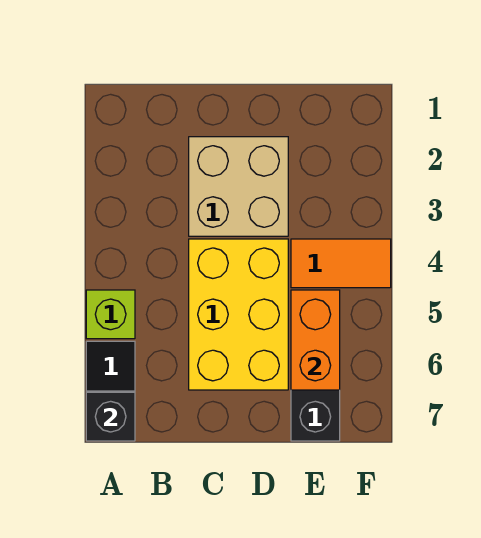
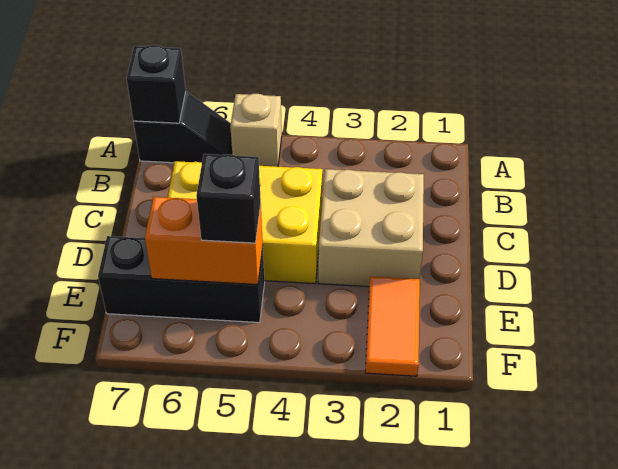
lime 1x1 brick [86,290,135,339] -> tan 1x1 brick [230,94,282,167]
orange 1x2 tile [291,239,391,288] -> orange 1x2 tile moved to [365,276,420,376]
none -> black 1x1 brick [196,154,261,243]

